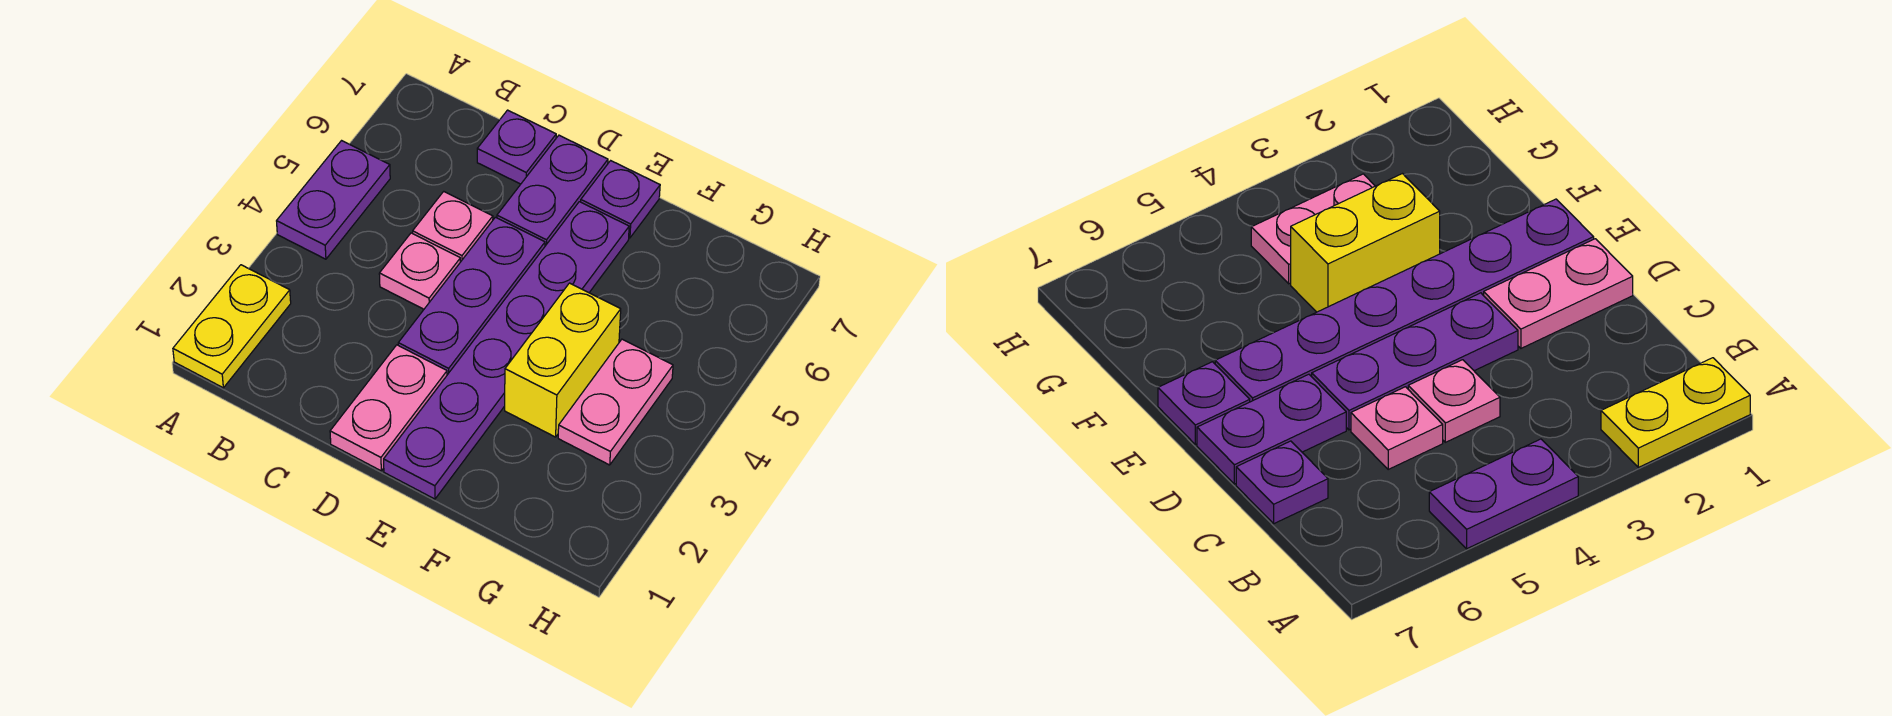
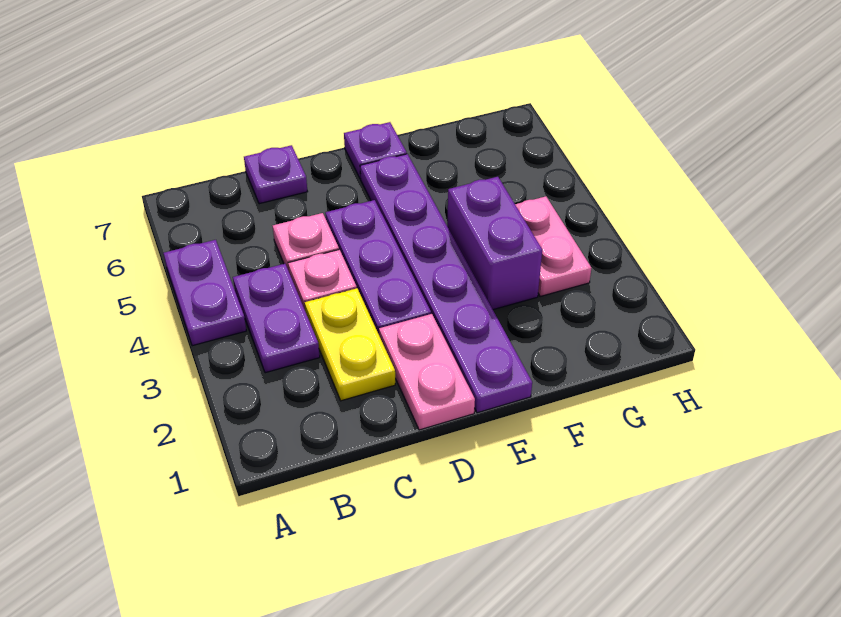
yellow 1x2 plate [173,265,291,388] -> yellow 1x2 plate moved to [305,288,395,401]
purple 1x2 plate [497,135,608,246] -> purple 1x2 plate moved to [233,264,320,373]
yellow 1x2 brick [505,283,621,437] -> purple 1x2 brick [447,177,542,310]

